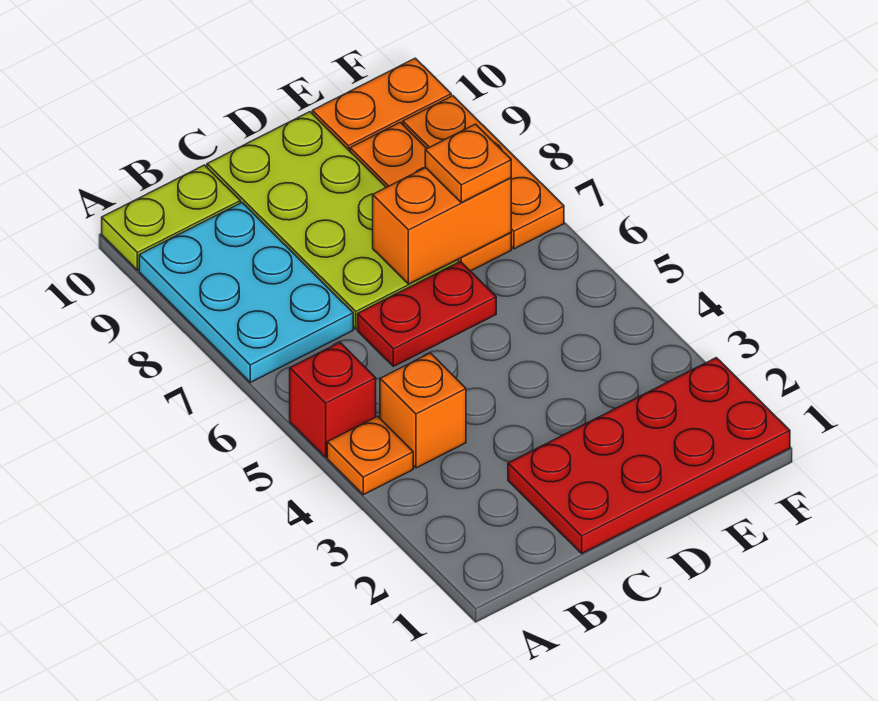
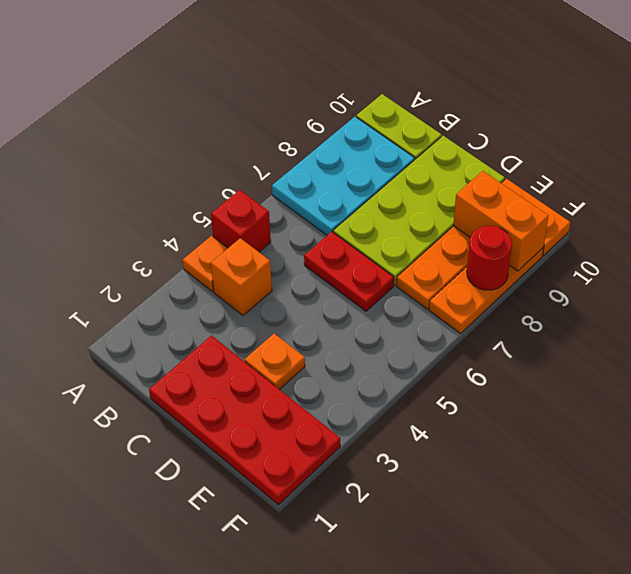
orange 1x2 brick [373,168,511,284] -> orange 1x2 brick moved to [453,171,548,271]
orange 1x1 plate [425,124,511,203] -> orange 1x1 plate moved to [245,334,305,390]
none -> red 1x1 round brick [467,226,512,290]

